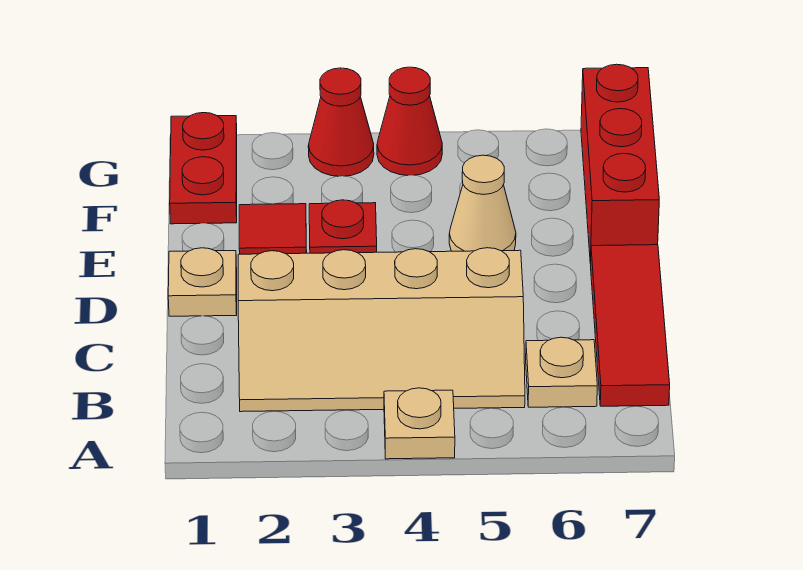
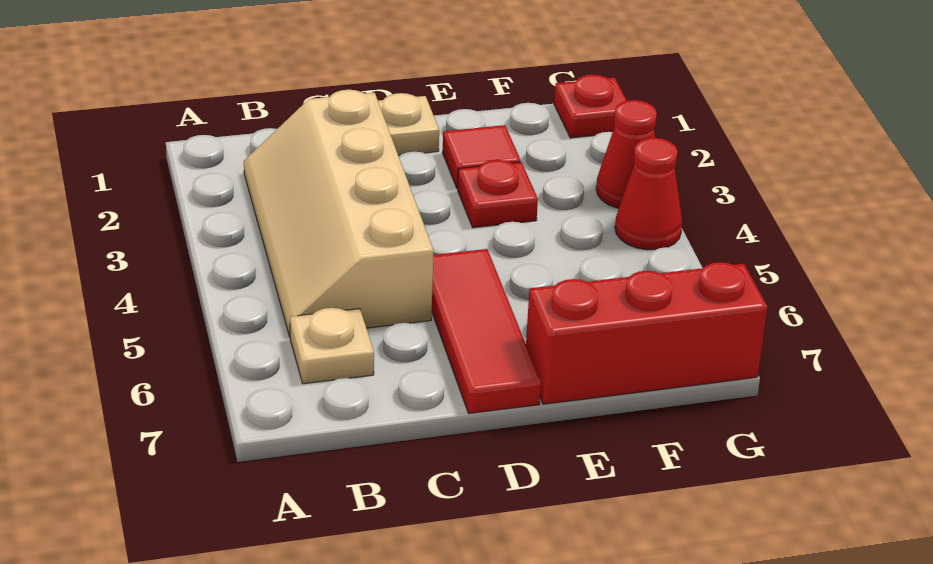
tan 1x1 plate [384,388,455,459] -> none
red 1x3 tile [591,245,670,406] -> red 1x3 tile turned to [432,249,541,414]
tan 1x1 cone [449,155,516,251] -> none
red 1x2 plate [170,113,237,224] -> red 1x1 plate [554,75,627,138]

